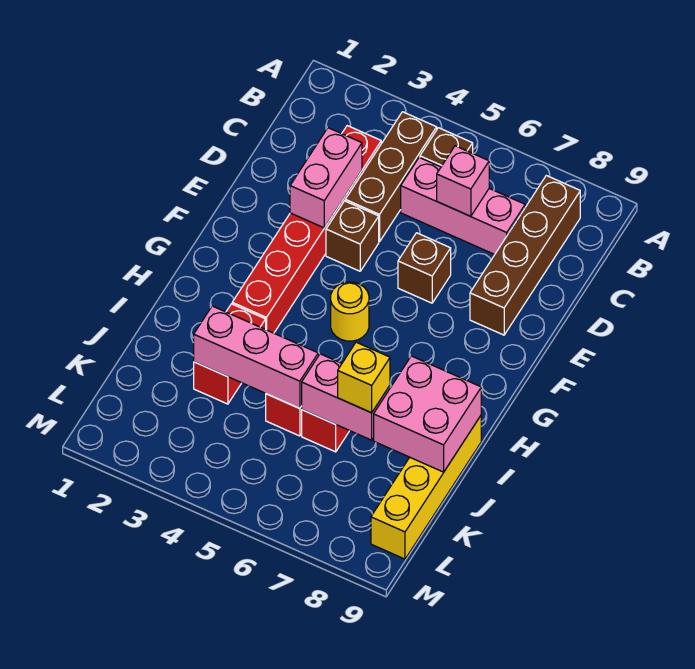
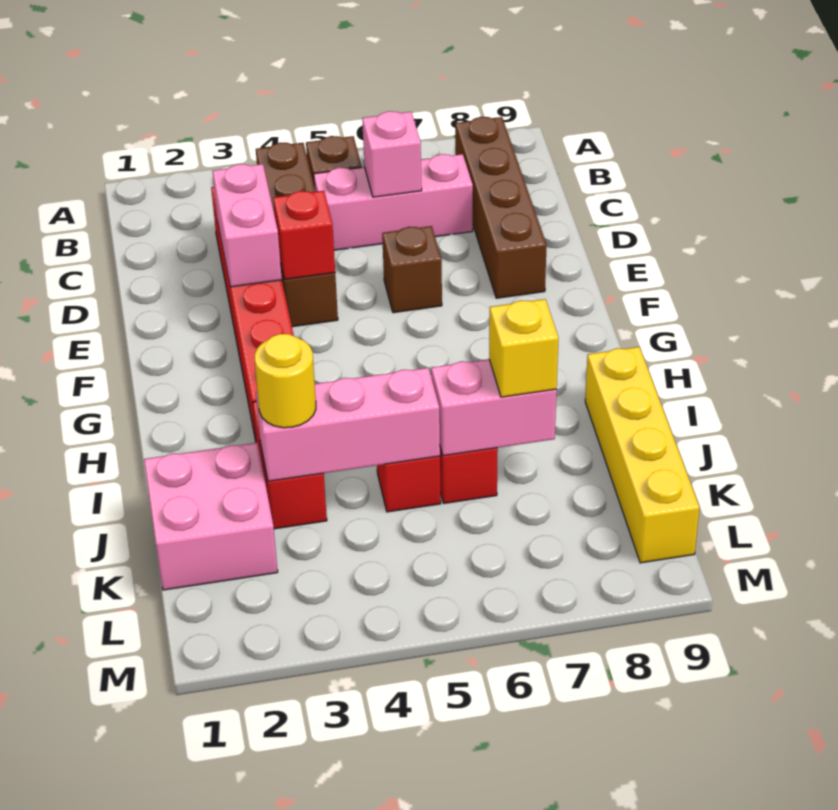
none -> red 1x1 brick [273,191,335,279]
yellow 1x1 round brick [331,282,369,341] -> yellow 1x1 round brick moved to [255,334,316,428]
pink 2x2 brick [374,356,481,472] -> pink 2x2 brick moved to [144,443,278,590]

